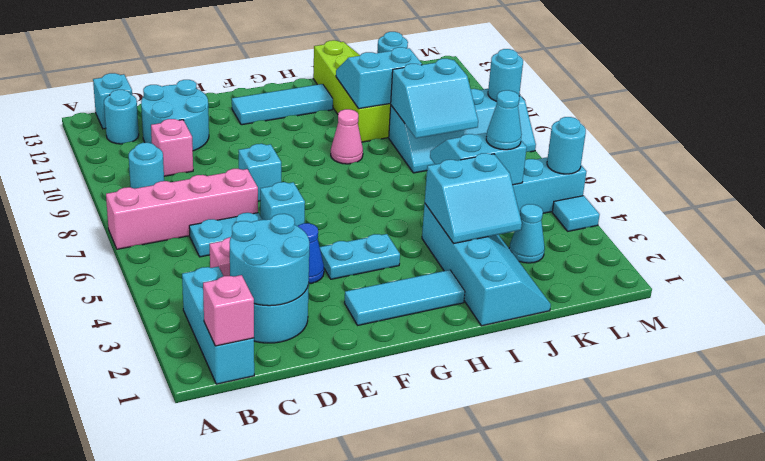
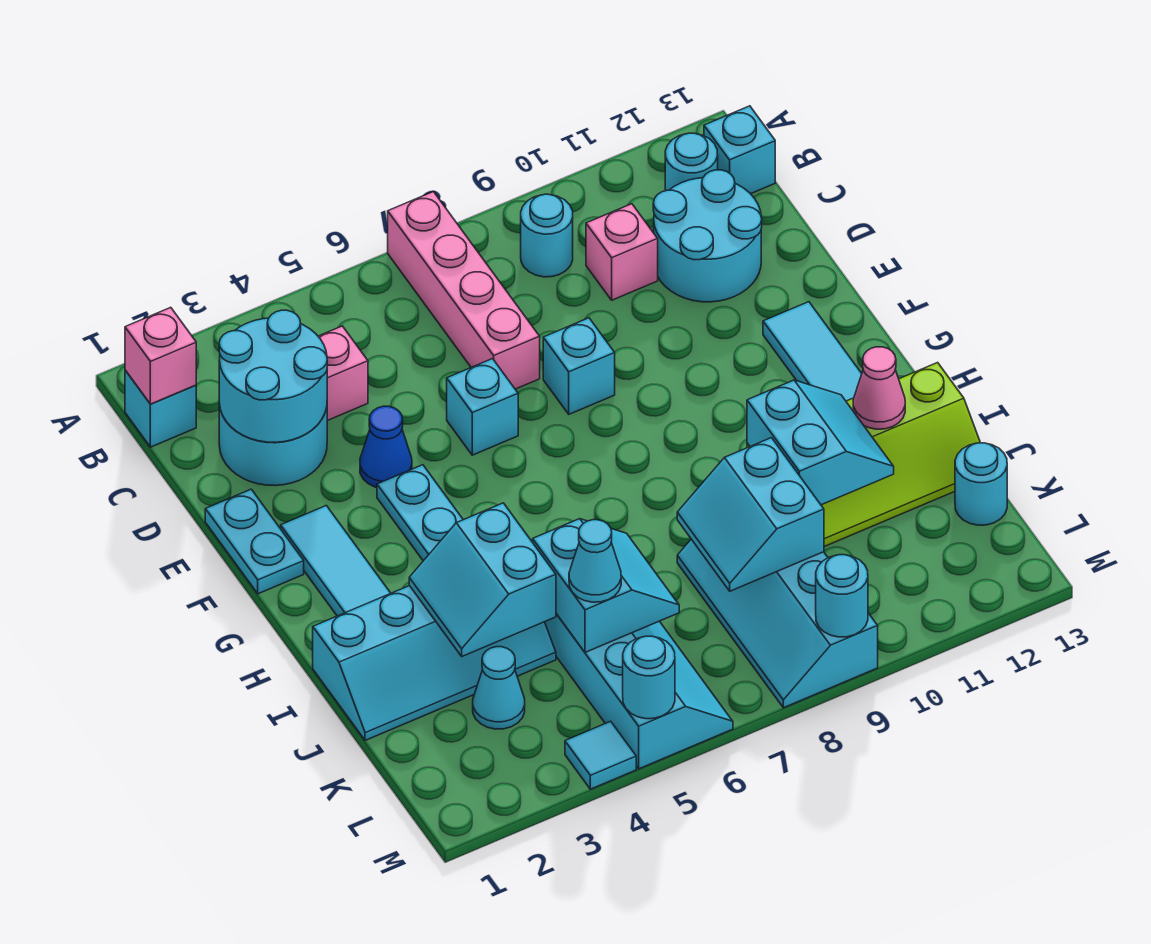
cyan 1x3 brick [182,267,254,384] -> cyan 1x1 brick [125,370,196,447]
cyan 1x2 plate [189,213,262,257] -> cyan 1x2 plate moved to [205,489,304,594]
pink 1x1 cone [331,109,363,164] -> pink 1x1 cone moved to [853,347,905,429]

